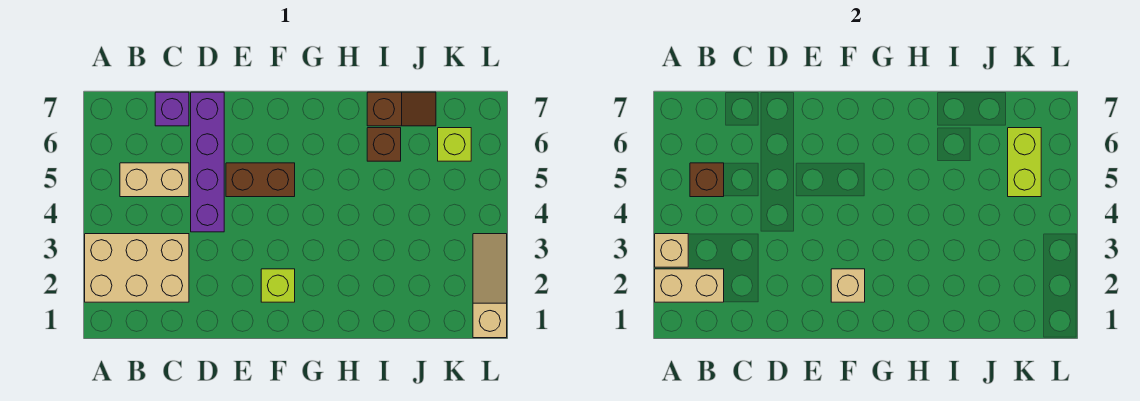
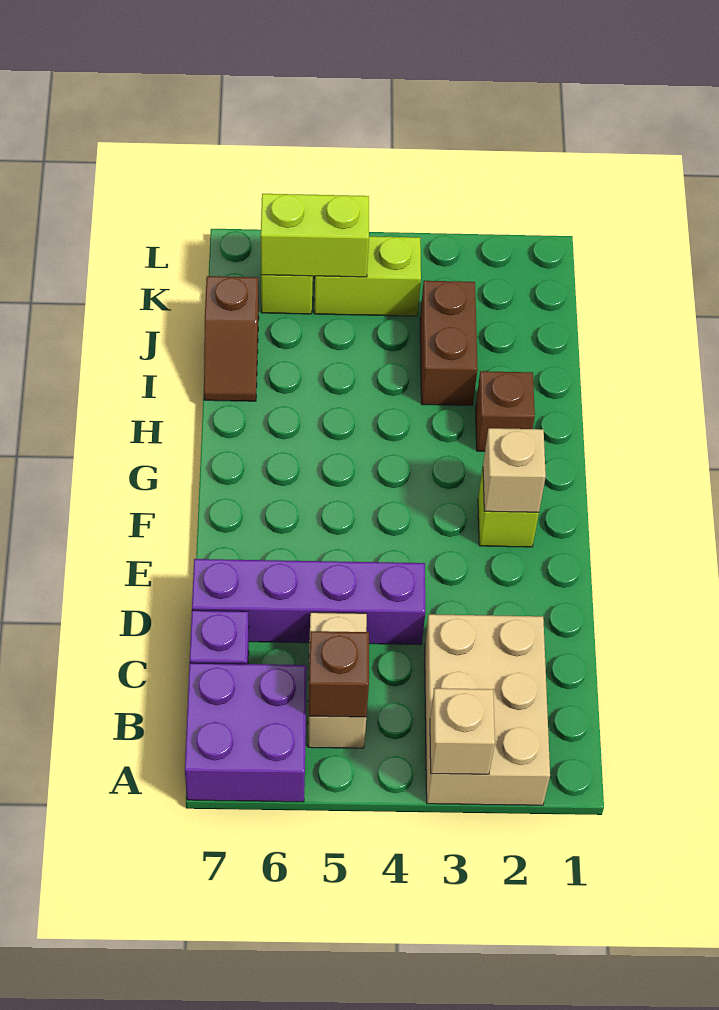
tan 1x2 brick [655,269,724,302] -> none
none -> purple 2x2 brick [185,663,307,802]
brown 1x2 brick [226,163,295,197] -> brown 1x2 brick moved to [420,281,478,405]
brown 1x1 brick [367,128,401,161] -> brown 1x1 brick moved to [475,371,535,451]
brown 1x2 slope [367,92,436,126] -> brown 1x2 slope turned to [204,276,259,401]
none -> lime 1x2 brick [314,236,421,316]
tan 1x3 slope [473,234,507,338] -> none

